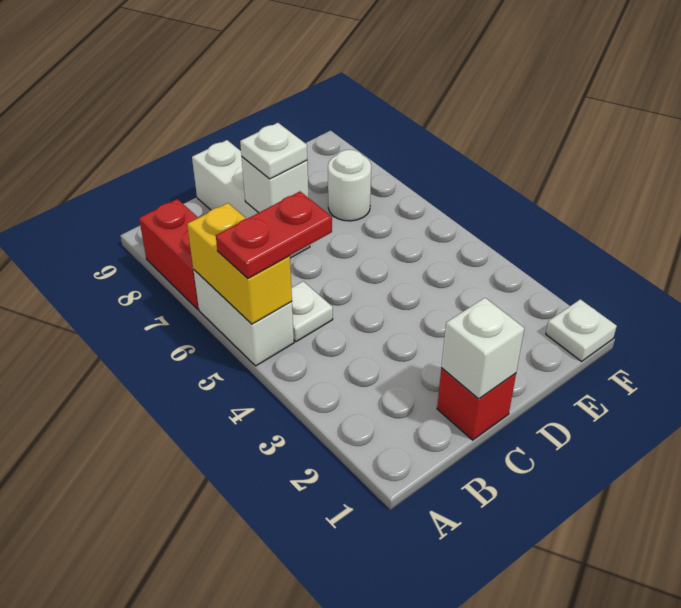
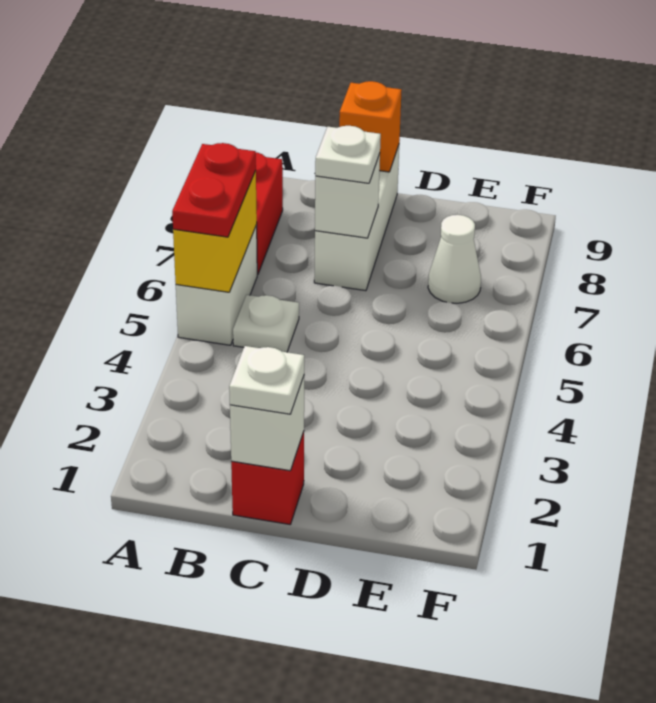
red 1x2 plate [216,191,332,278] -> red 1x2 plate turned to [172,143,256,237]
none -> orange 1x1 brick [339,81,402,172]
white 1x1 round brick [328,150,371,221] -> white 1x1 cone [428,215,481,303]
white 1x1 plate [546,299,617,361] -> white 1x1 plate moved to [229,346,304,414]

